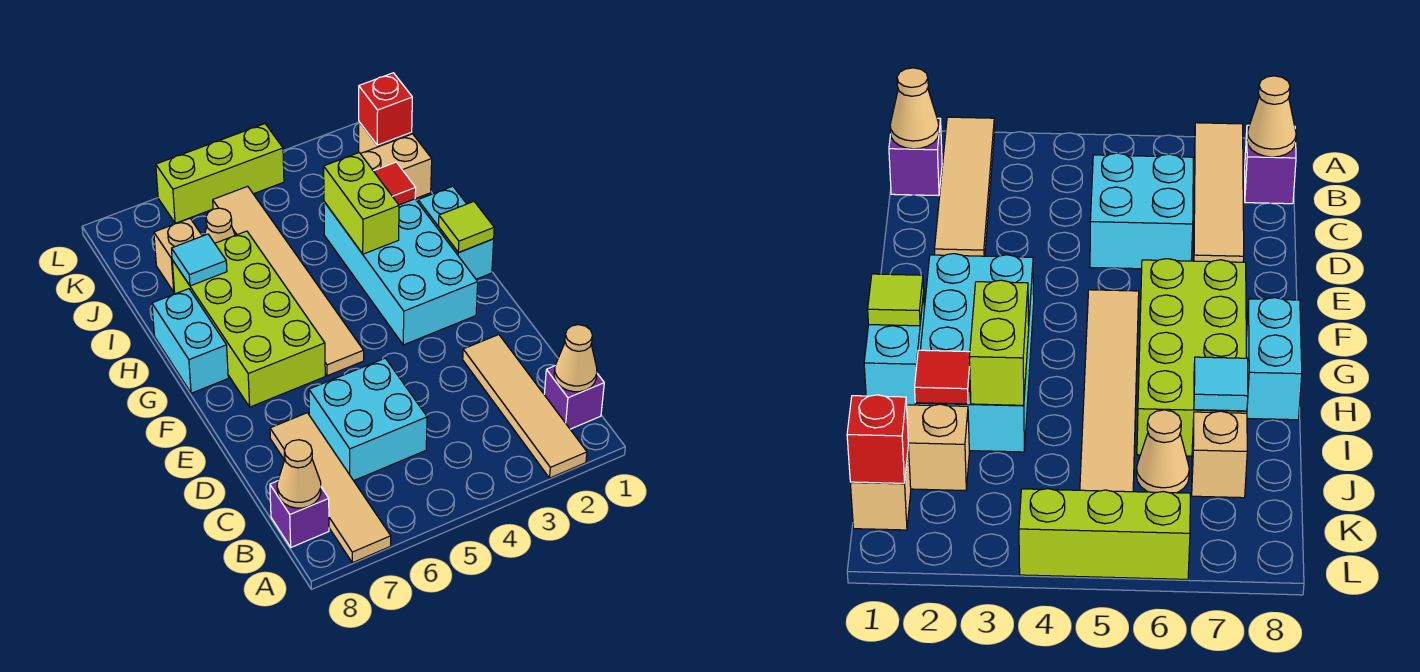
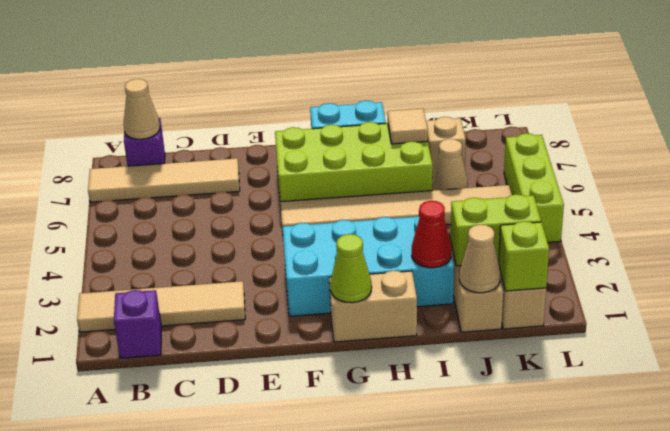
tan 1x1 cone [554,325,597,392] -> tan 1x1 cone moved to [459,225,500,293]
cyan 2x2 brick [309,358,427,481] -> none
cyan 1x2 brick [418,186,494,279] -> tan 1x2 brick [329,271,417,342]
lime 1x1 tile [439,202,494,253] -> lime 1x1 cone [330,234,372,303]
lime 1x2 brick [324,153,399,254] -> lime 1x2 brick moved to [451,194,541,266]
red 1x1 tile [374,162,416,205] -> red 1x1 cone [412,201,451,268]
cyan 1x1 tile [171,234,227,286] -> tan 1x1 tile [388,108,428,144]
red 1x1 brick [359,73,412,145] -> lime 1x1 brick [498,221,549,291]

